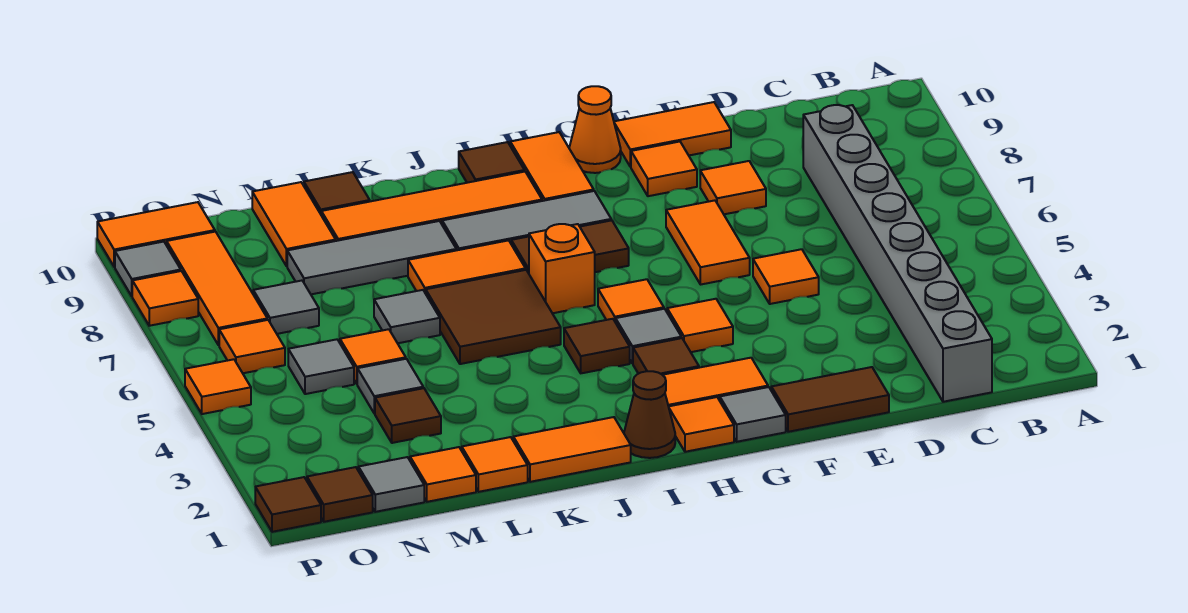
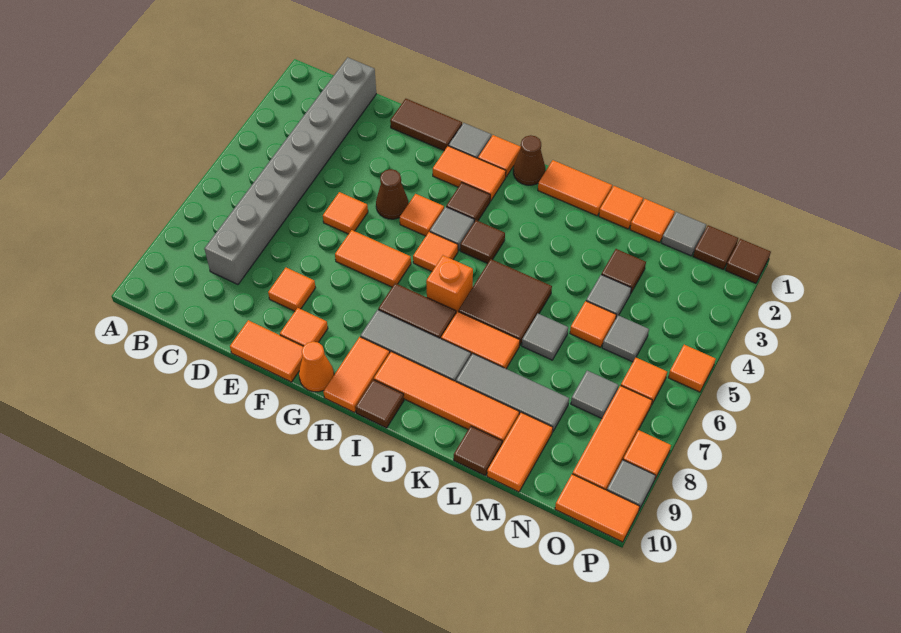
none -> brown 1x1 cone [376,169,408,219]
orange 1x2 tile [666,200,750,285] -> orange 1x2 tile turned to [335,230,411,287]

